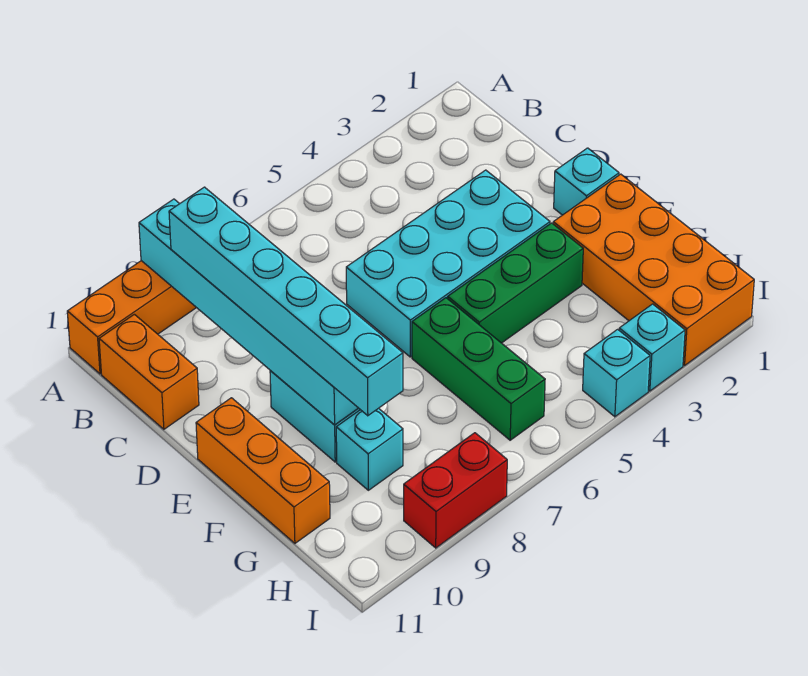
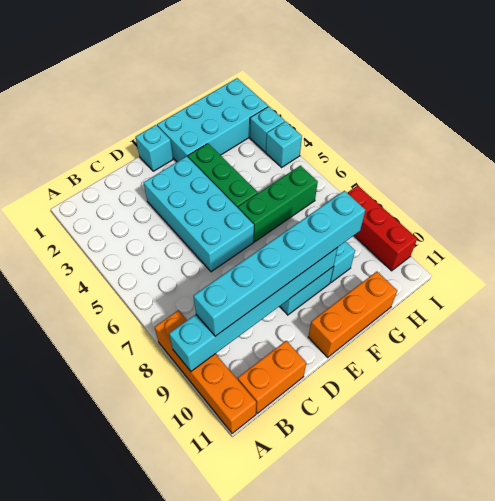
orange 2x4 brick [553,174,754,366] -> cyan 2x4 brick [157,78,268,162]
red 1x2 brick [404,433,507,548] -> red 1x3 brick [347,186,417,271]

